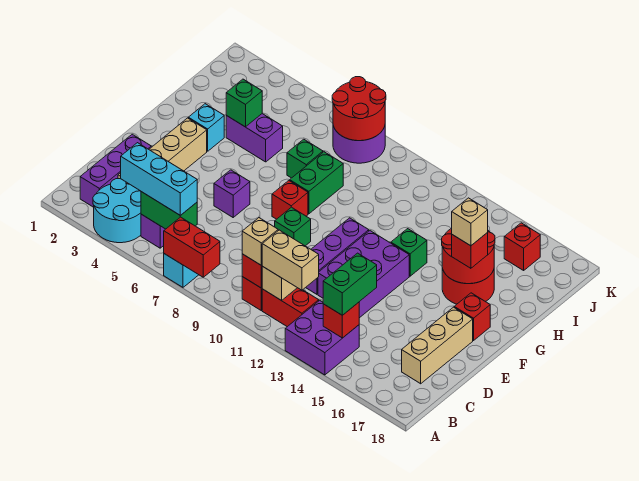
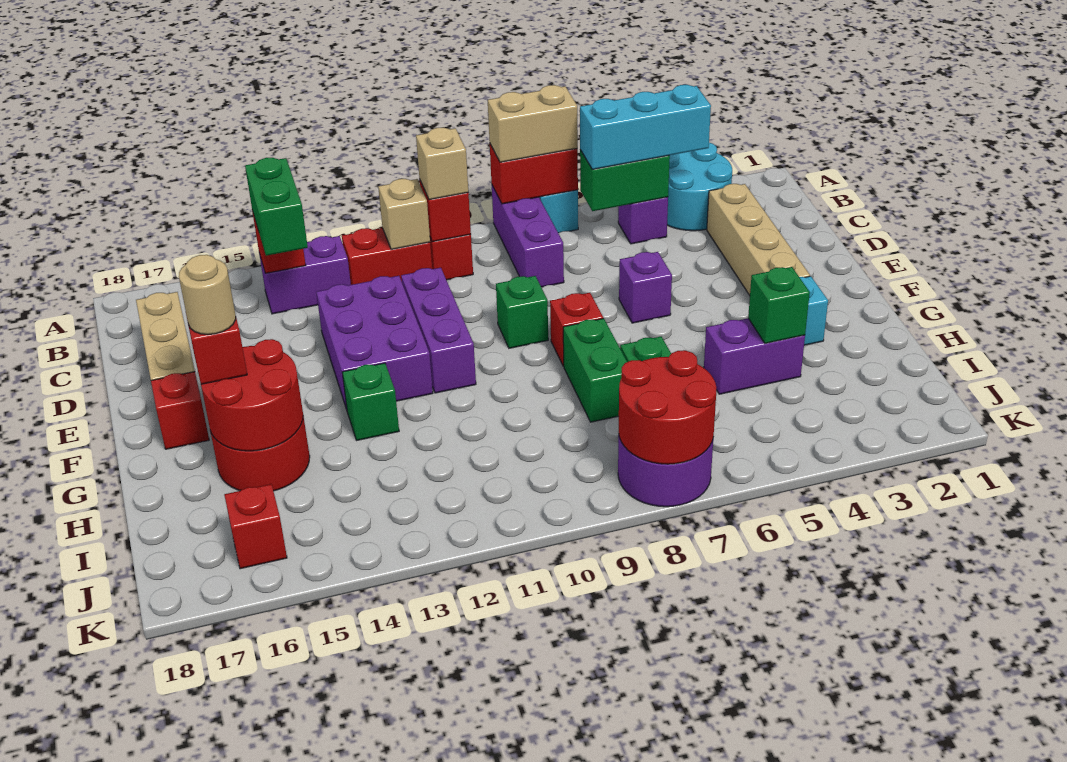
purple 2x2 brick [285,300,359,375] -> purple 1x2 brick [259,236,351,314]
purple 1x3 brick [80,134,151,207] -> purple 1x3 brick moved to [492,186,564,287]
tan 1x2 brick [262,230,319,290] -> tan 1x2 brick moved to [488,85,578,162]
tan 1x1 brick [452,198,488,246] -> tan 1x1 round brick [179,255,236,335]

